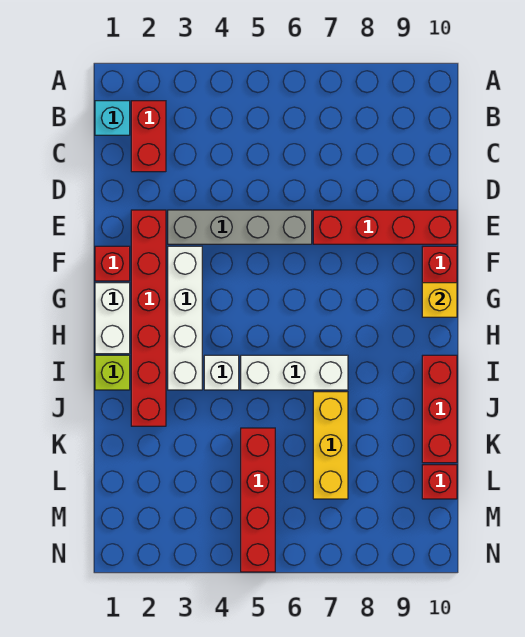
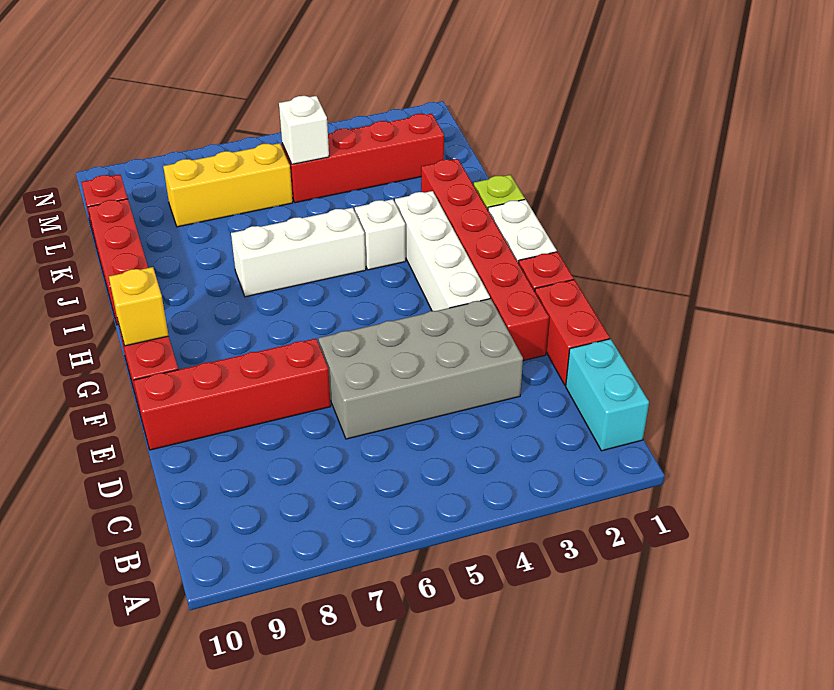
cyan 1x1 brick [95,101,130,135] -> cyan 1x2 brick [566,339,649,451]
red 1x2 brick [131,101,166,172] -> red 1x2 brick moved to [535,280,610,385]
grey 1x4 brick [168,210,312,244] -> grey 2x4 brick [319,299,523,439]
yellow 1x3 brick [313,392,348,499] -> yellow 1x3 brick turned to [163,143,293,227]
red 1x4 brick [241,428,275,572] -> red 1x4 brick turned to [282,114,444,203]
none -> white 1x1 brick [279,96,329,164]

